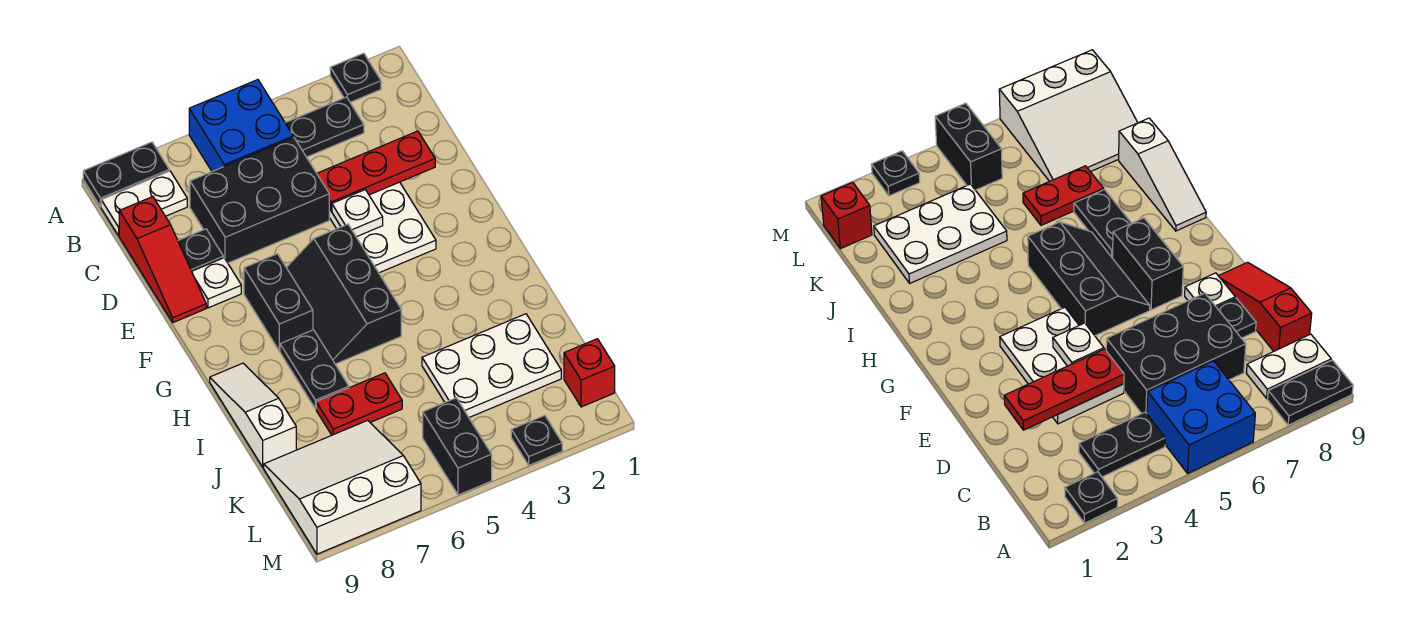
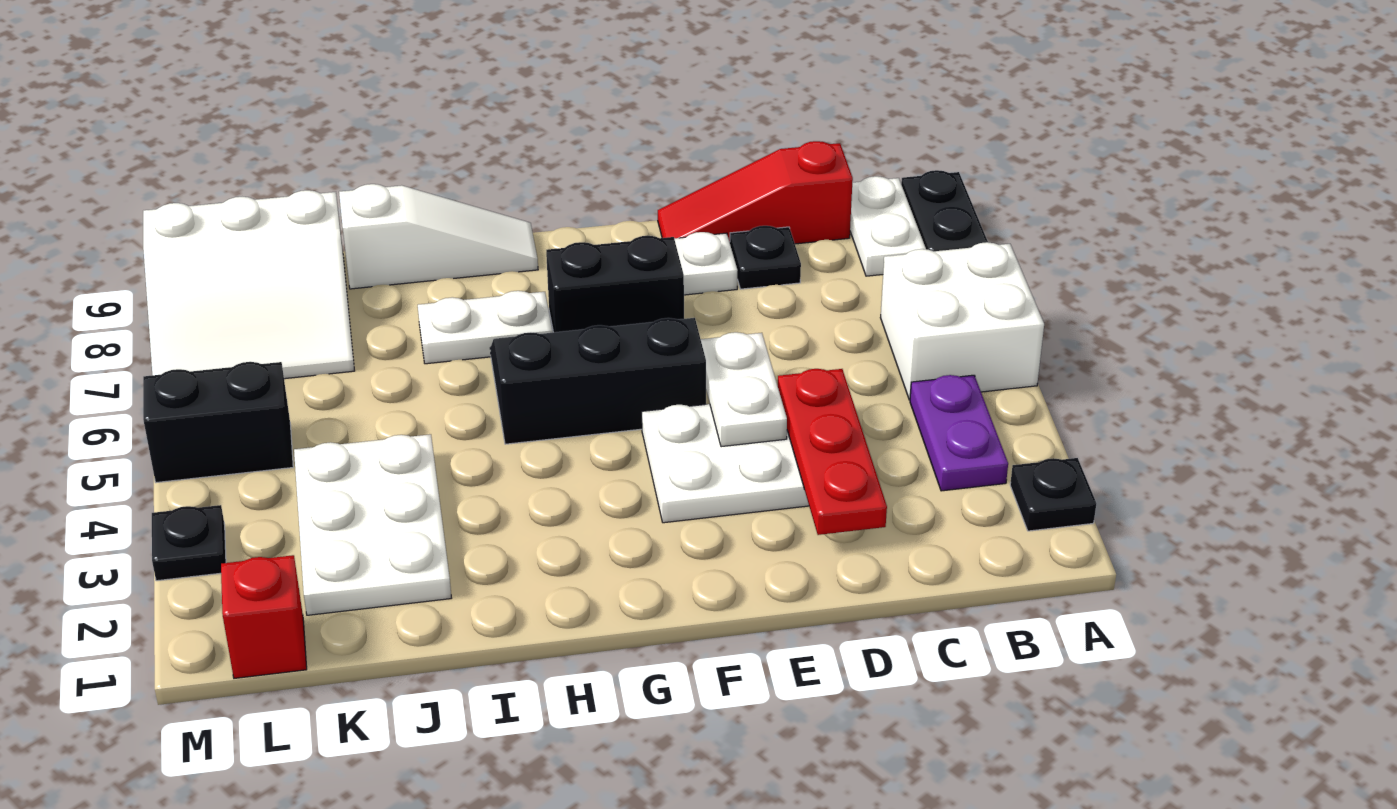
blue 2x2 brick [189,80,293,171] -> white 2x2 brick [880,242,1044,400]
black 1x2 plate [286,97,364,157] -> purple 1x2 plate [910,375,1008,491]
black 2x3 brick [190,137,329,263] -> none
white 1x1 plate [332,190,383,237] -> white 1x2 plate [701,332,787,447]
black 1x2 plate [280,330,349,409] -> white 1x2 plate [418,291,553,364]
red 1x2 plate [316,373,402,435] -> none
white 3x3 slope [264,420,421,554] -> white 3x3 slope turned to [143,190,355,379]

